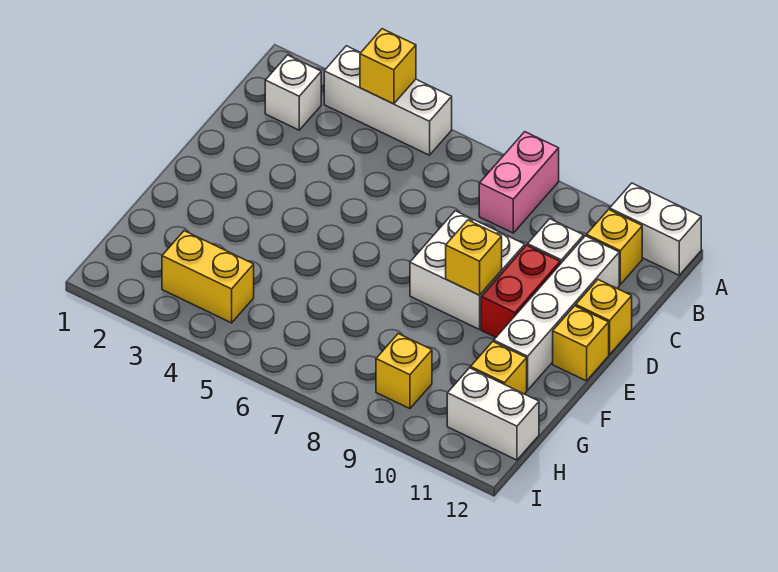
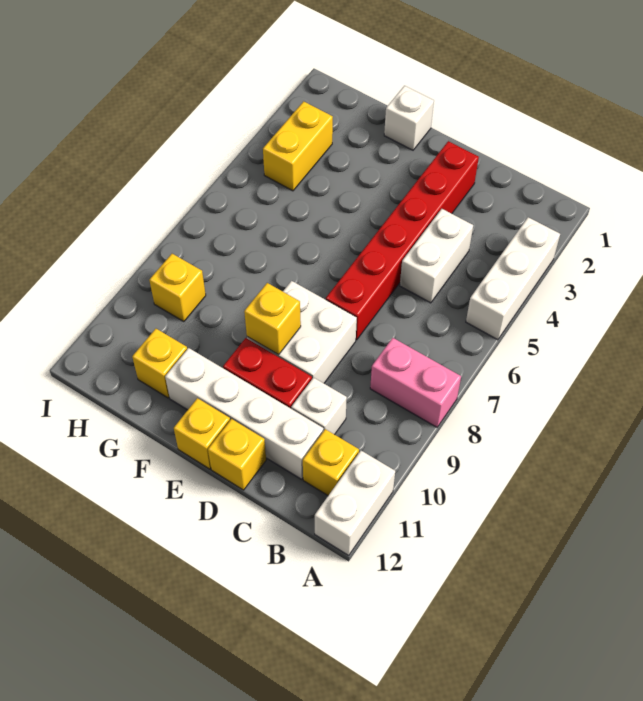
yellow 1x1 brick [360,29,416,104] -> none
white 1x1 brick [265,55,321,130] -> white 1x1 brick moved to [384,86,434,150]
none -> red 1x6 brick [326,141,479,340]
white 1x2 brick [447,368,539,460] -> white 1x2 brick moved to [400,209,473,303]

